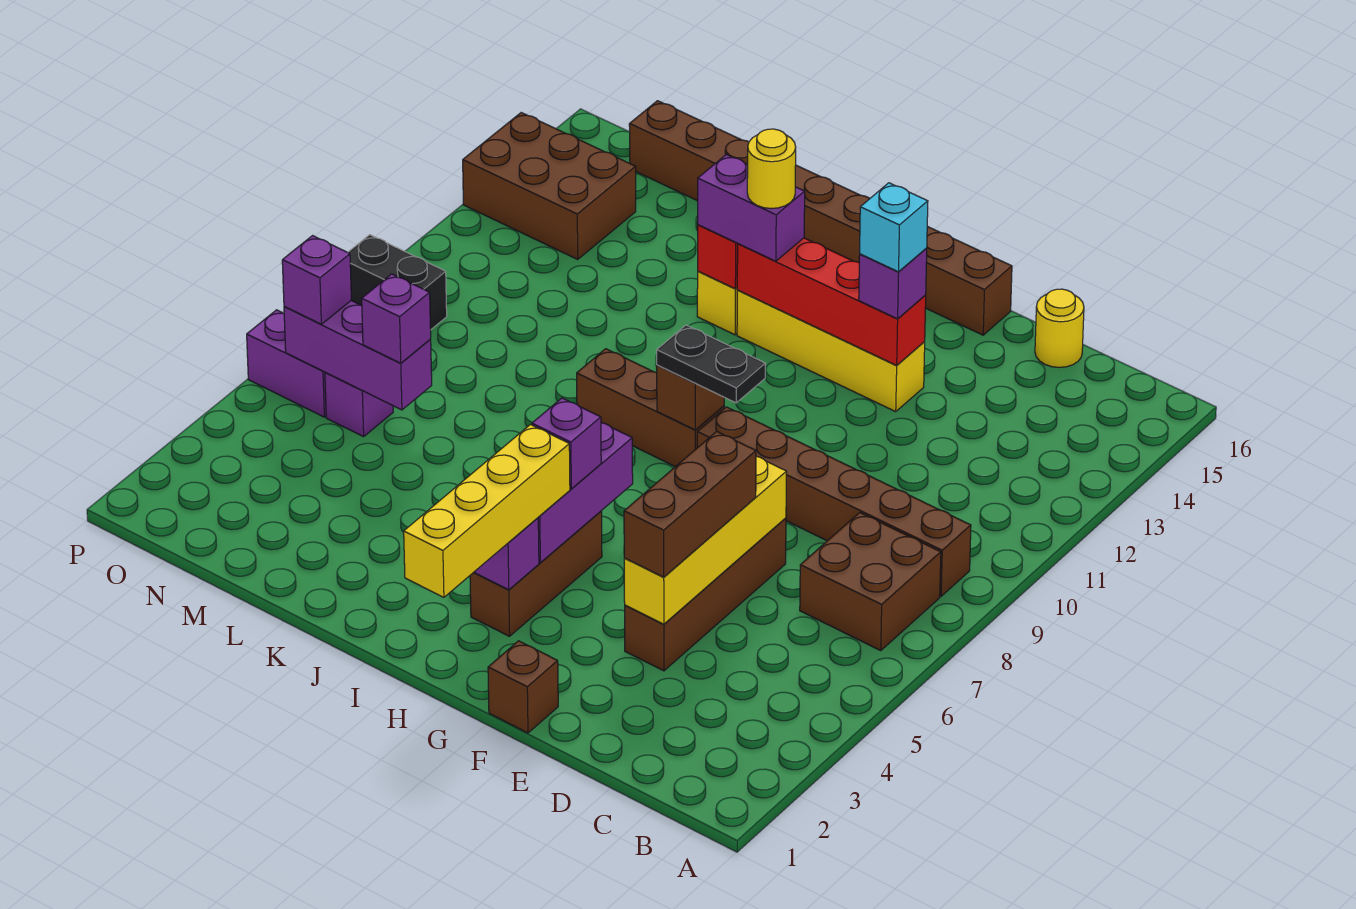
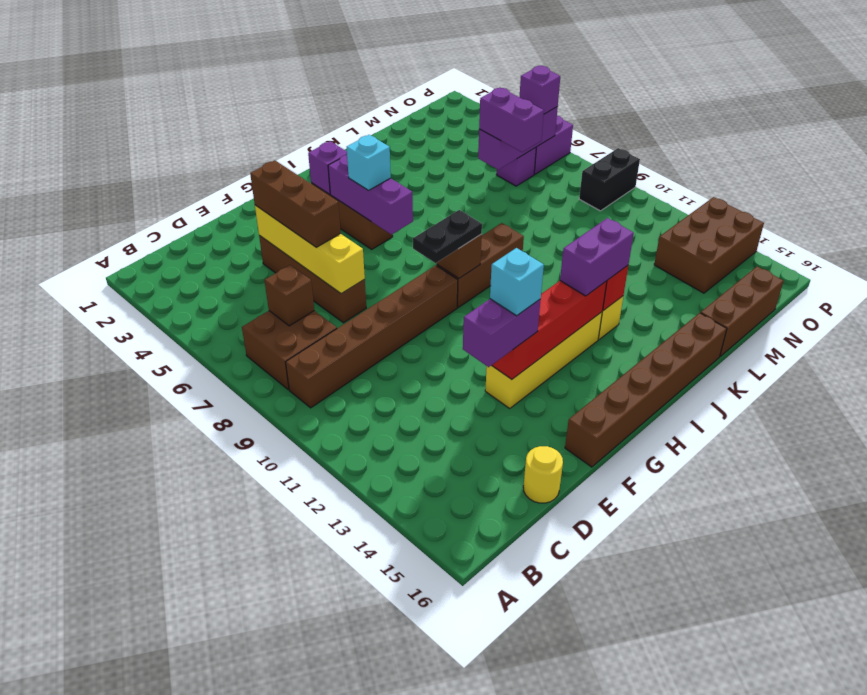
brown 1x1 brick [488,641,558,733] -> brown 1x1 brick moved to [264,265,314,326]
purple 1x1 brick [859,248,927,319] -> purple 1x2 brick [463,299,541,367]
yellow 1x4 brick [404,425,570,597] -> none
purple 1x1 brick [532,398,601,489] -> cyan 1x1 brick [347,135,391,191]
yellow 1x1 round brick [747,129,796,209] -> none
purple 1x1 brick [362,274,431,363] -> purple 1x2 brick [479,88,544,152]

